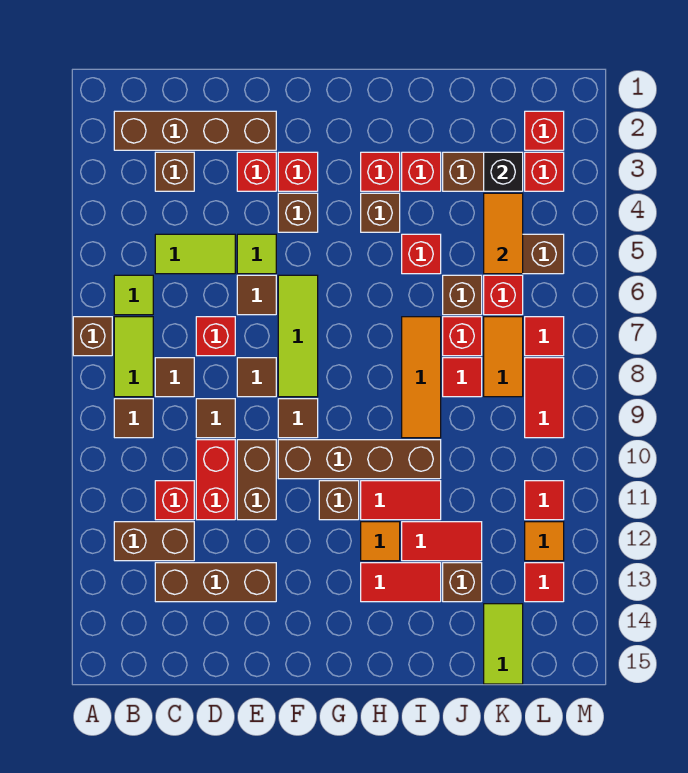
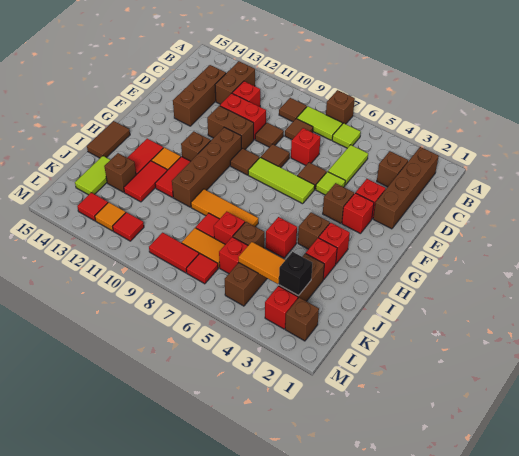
none -> brown 1x2 tile [87,121,130,158]
lime 1x2 tile [484,604,523,684] -> lime 1x2 tile turned to [75,156,110,195]
red 1x1 brick [525,111,564,150] -> brown 1x1 brick [285,298,319,341]

